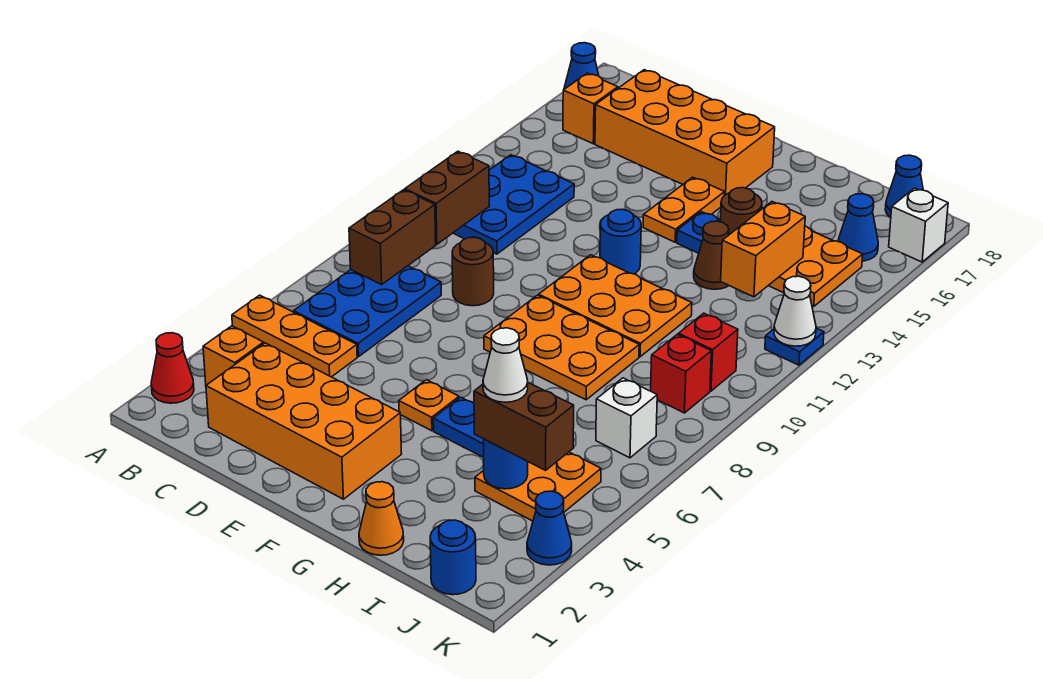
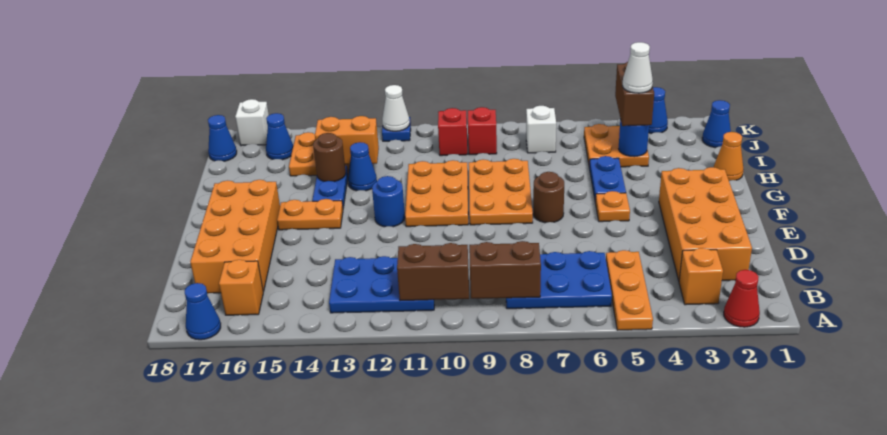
brown 1x1 round brick [452,237,494,306] -> brown 1x1 round brick moved to [533,172,564,223]
brown 1x1 cone [694,221,729,289] -> blue 1x1 cone [348,142,377,191]
blue 1x1 round brick [430,520,476,595] -> blue 1x1 cone [702,100,731,148]

